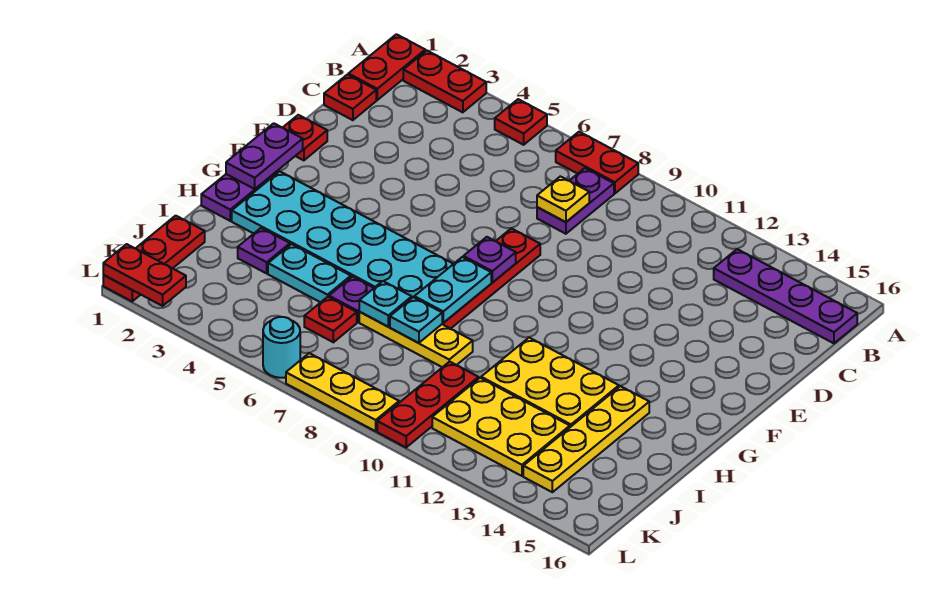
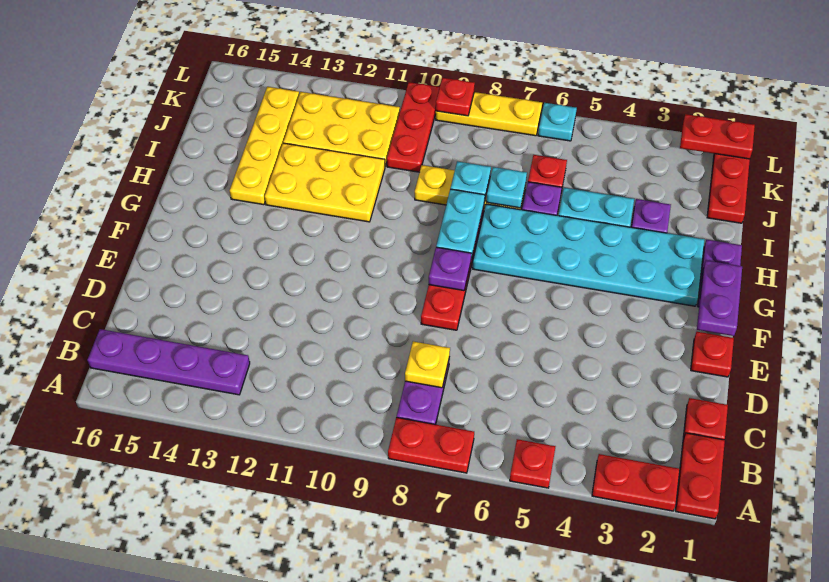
cyan 1x1 round brick [263,317,300,378] -> cyan 1x1 plate [538,103,577,141]
none -> red 1x1 plate [436,78,475,116]

